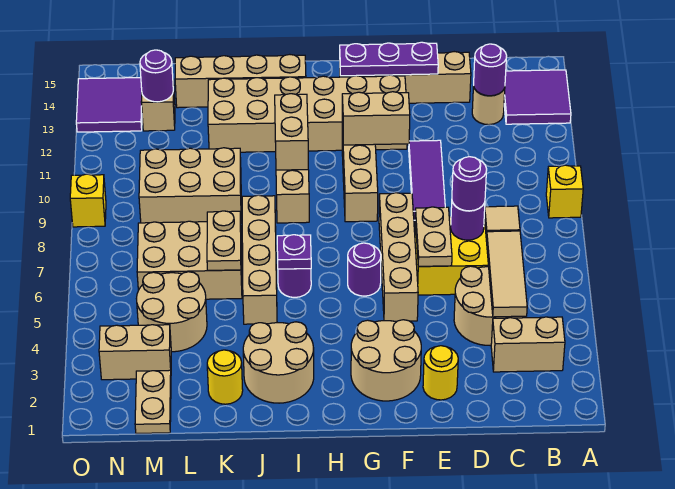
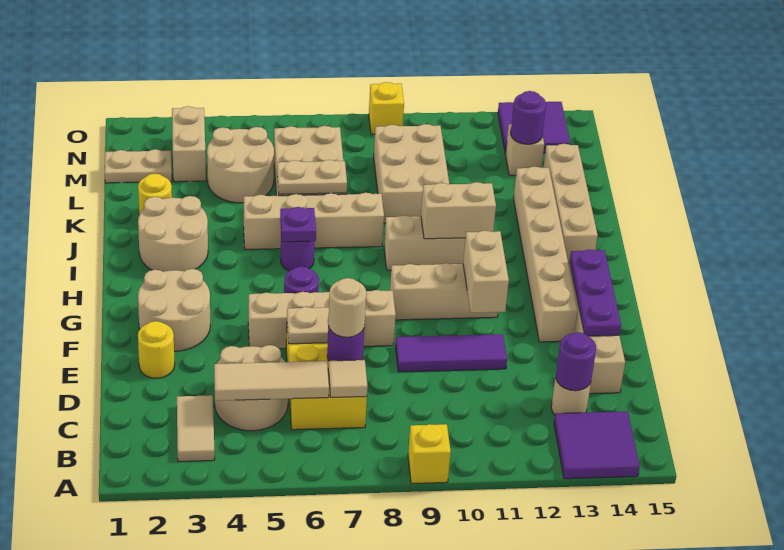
tan 1x2 brick [491,317,565,372] -> tan 1x2 tile [177,395,215,462]
purple 1x1 round brick [452,157,487,211] -> tan 1x1 round brick [328,278,366,337]
tan 2x6 brick [208,75,407,152] -> tan 1x6 brick [513,166,578,342]

